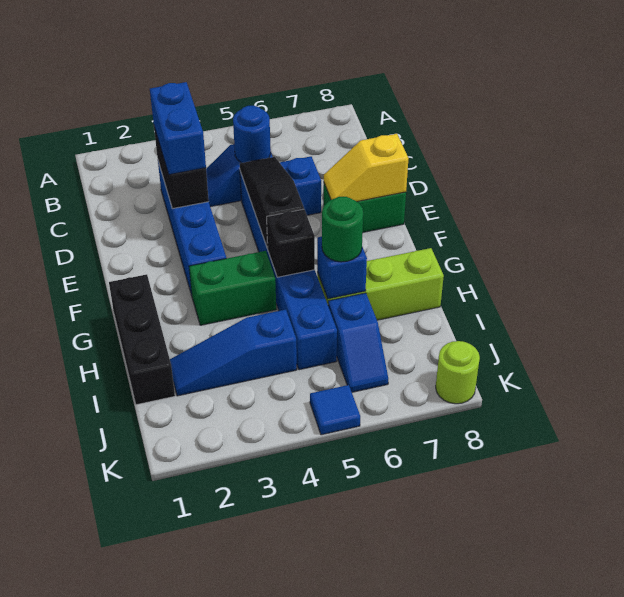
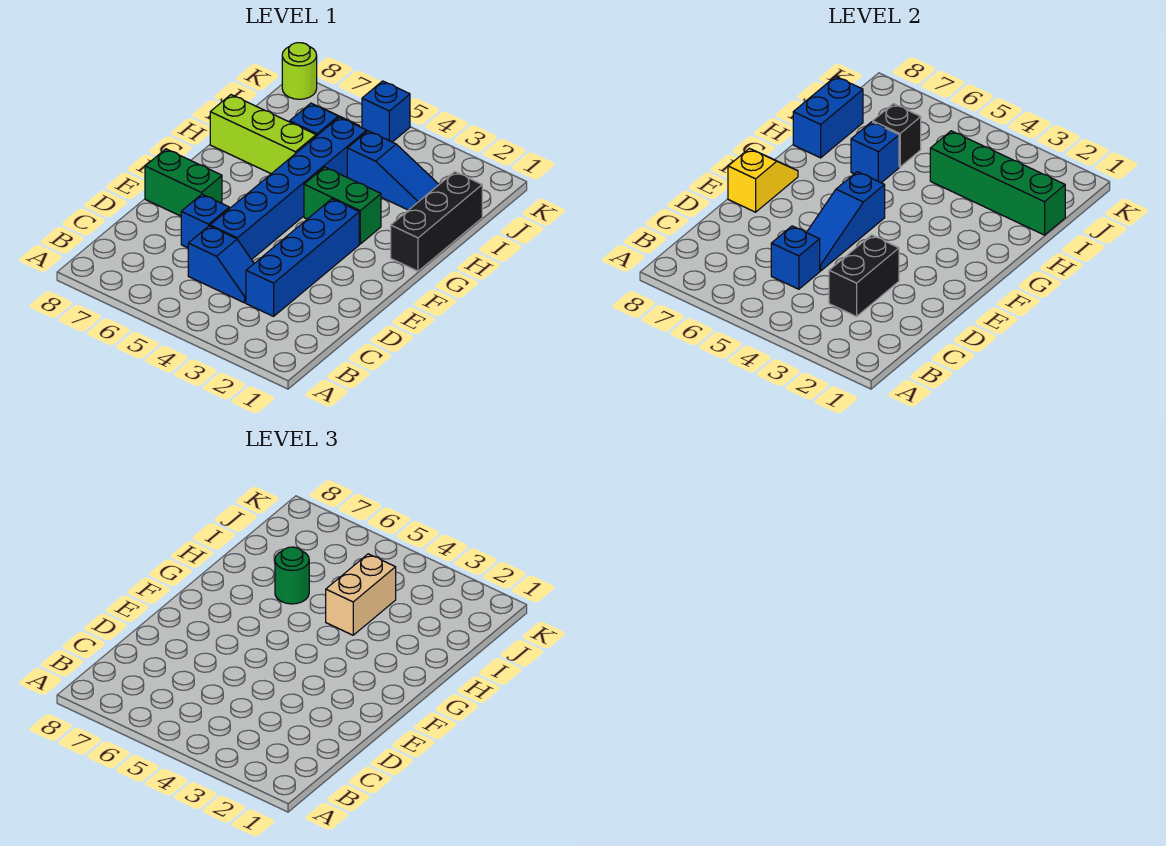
blue 1x2 brick [150,82,206,175] -> blue 1x2 brick moved to [793,76,863,158]
blue 1x1 round brick [233,106,271,163] -> blue 1x1 brick [771,226,820,289]
black 1x3 slope [240,157,304,248] -> blue 1x3 slope [807,172,885,271]
yellow 1x2 slope [324,134,408,201] -> yellow 1x2 slope turned to [728,148,798,212]
black 1x1 brick [267,209,315,277] -> black 1x1 brick moved to [873,104,921,167]
none -> tan 1x2 brick [326,554,396,635]
none -> green 1x4 brick [930,131,1065,235]
blue 1x1 tile [310,385,360,435] -> blue 1x1 brick [362,81,410,142]

